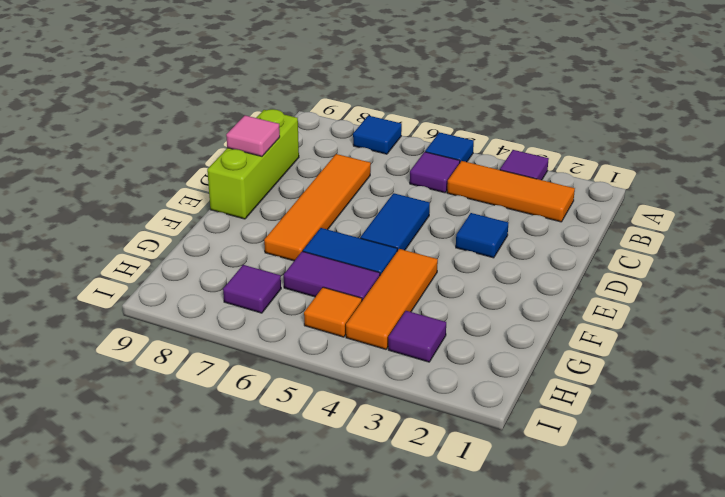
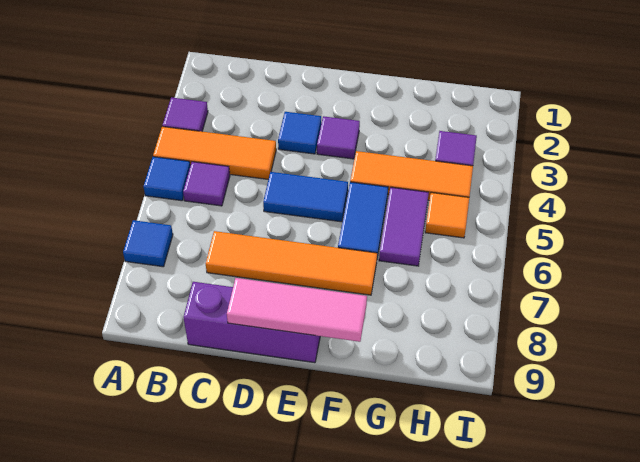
orange 1x3 tile [447,161,575,222] -> orange 1x3 tile turned to [153,126,276,179]
lime 1x3 brick [207,109,299,219] -> purple 1x3 brick [183,282,320,363]
pink 1x1 tile [226,115,280,156] -> pink 1x3 tile [227,278,367,342]
purple 1x1 tile [223,265,281,313] -> purple 1x1 tile moved to [317,116,360,159]

